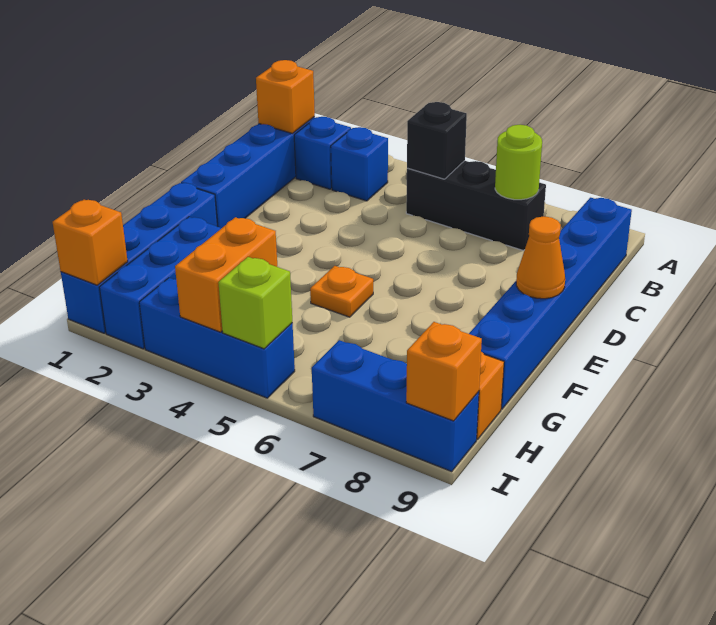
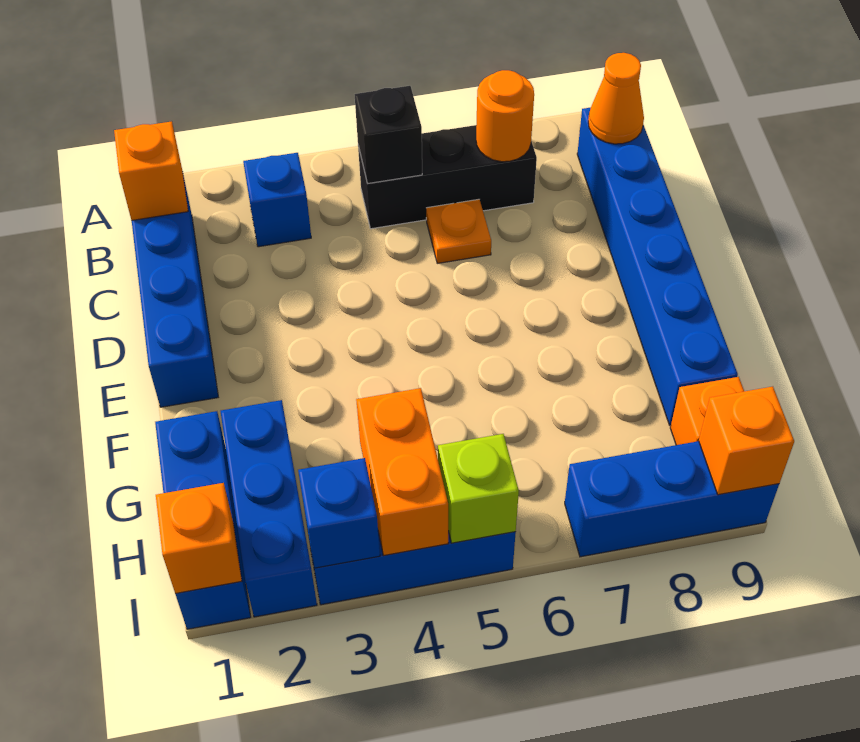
blue 1x1 brick [294,117,351,189] -> blue 1x1 brick moved to [298,458,380,568]
lime 1x1 round brick [495,125,542,200] -> orange 1x1 round brick [476,70,534,162]
orange 1x1 cone [516,216,565,299] -> orange 1x1 cone moved to [588,53,644,144]
blue 1x4 brick [61,183,217,333] -> blue 1x3 brick [155,411,251,629]
orange 1x1 plate [310,266,373,317] -> orange 1x1 plate moved to [426,199,491,263]

